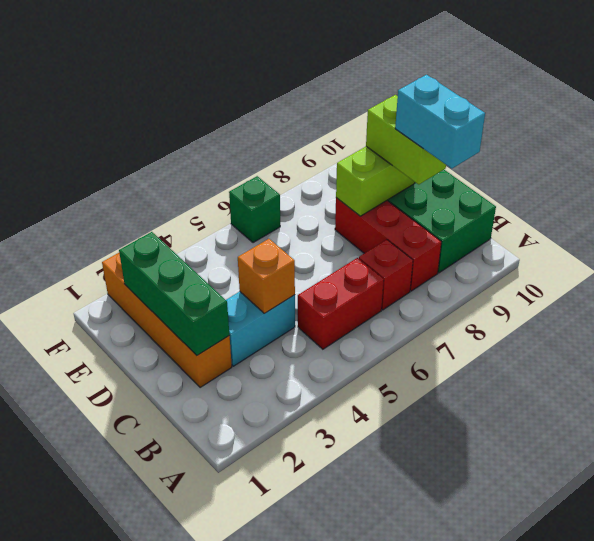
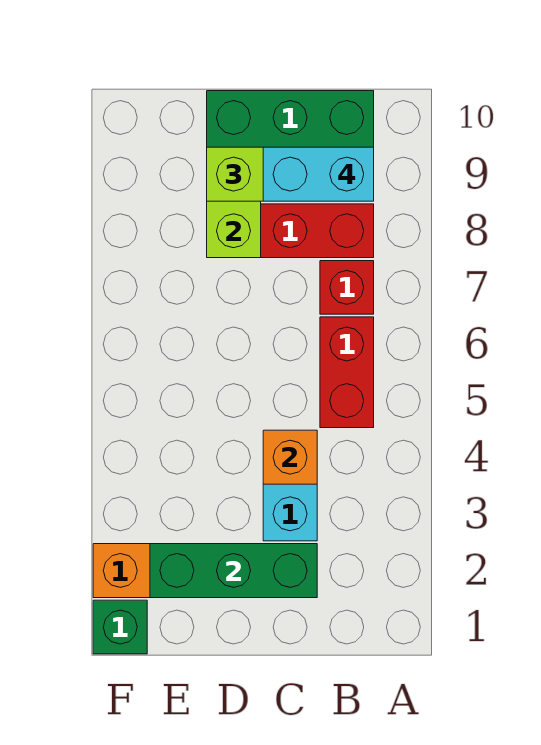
green 1x1 brick [229,176,280,243] -> green 1x1 brick moved to [93,600,147,654]

